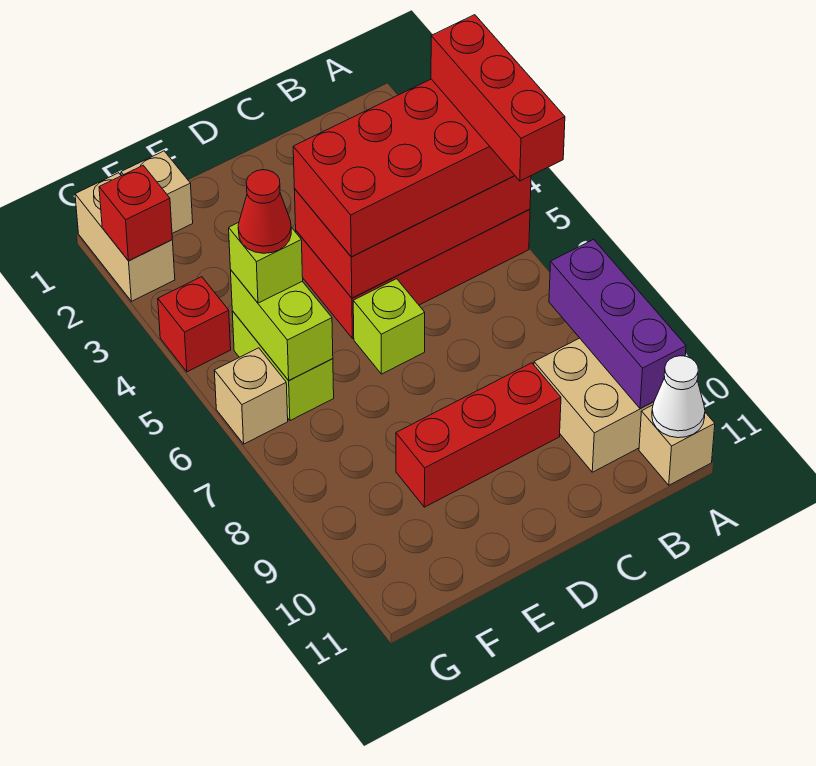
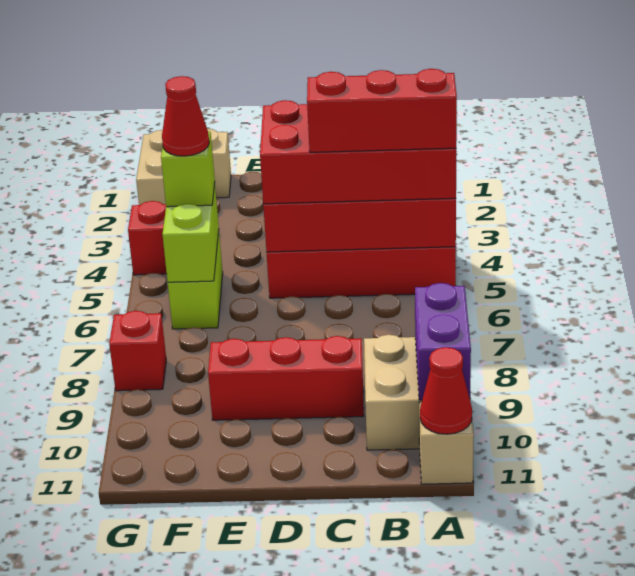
red 1x3 brick [431,15,565,181] -> red 1x3 brick turned to [307,69,457,152]
purple 1x3 brick [549,239,686,409] -> purple 1x2 brick [415,283,471,400]
white 1x1 cone [652,356,705,438] -> red 1x1 cone [420,347,472,434]
lime 1x1 brick [353,279,425,374] -> none
red 1x1 brick [99,165,172,261] -> red 1x1 brick moved to [109,311,166,391]
tan 1x1 brick [214,348,288,444] -> none

